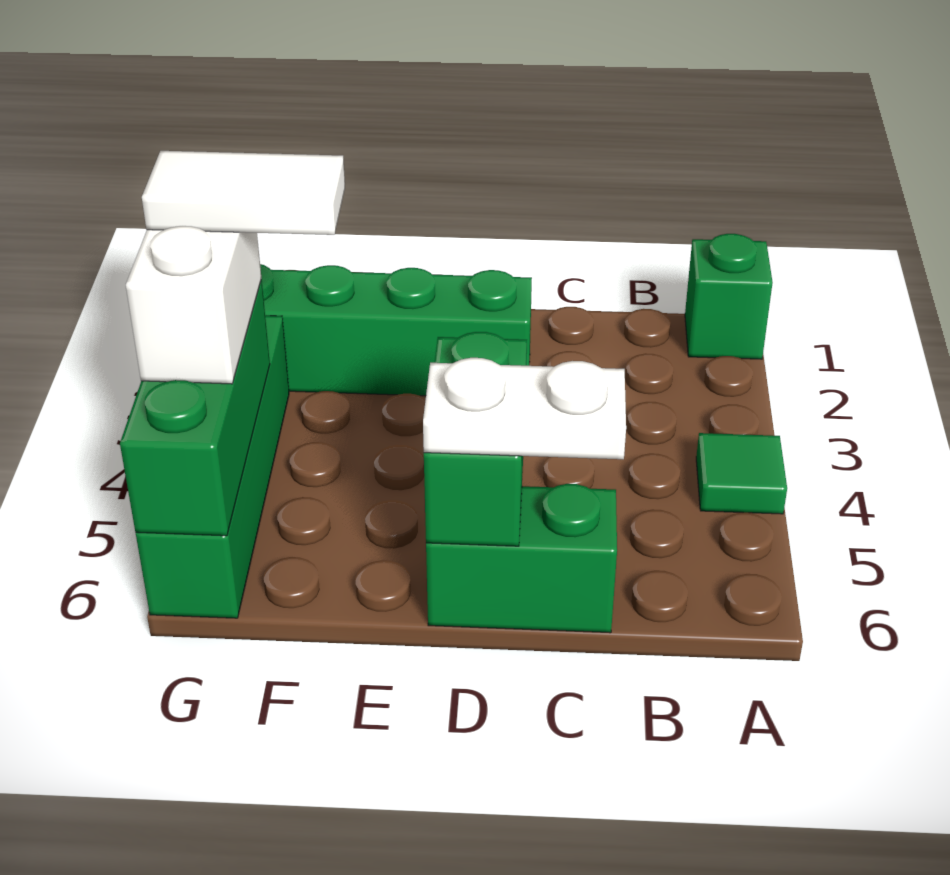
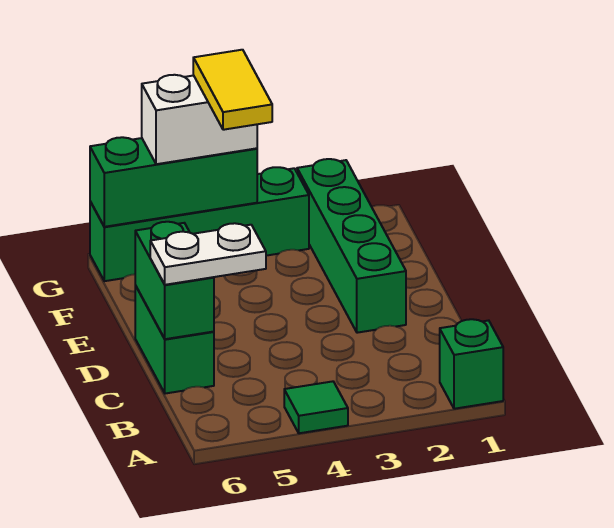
white 1x2 plate [423,358,626,459] -> white 1x2 plate turned to [150,223,266,285]
green 1x2 brick [424,332,527,546] -> green 1x2 brick turned to [135,222,214,339]
white 1x2 tile [142,151,345,235] -> yellow 1x2 tile [193,50,272,130]

